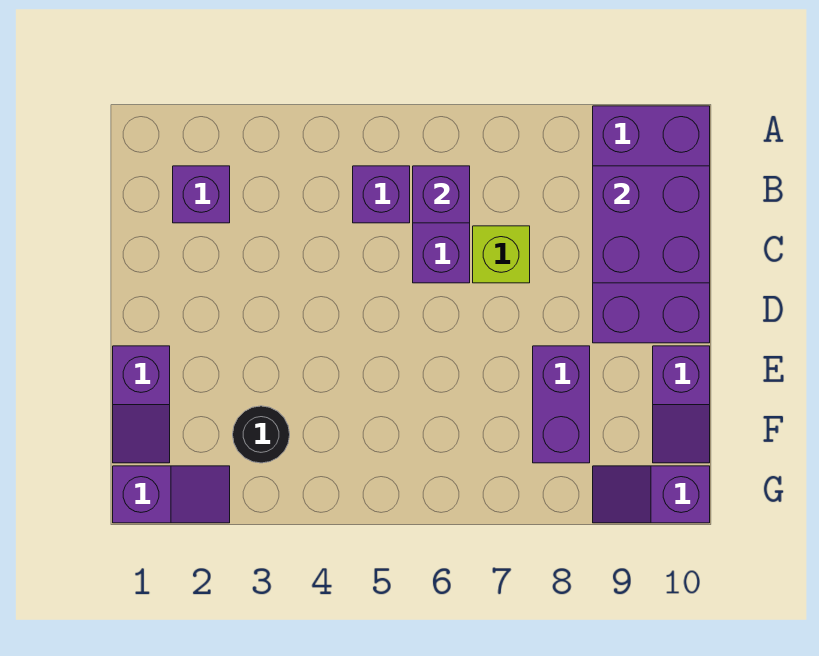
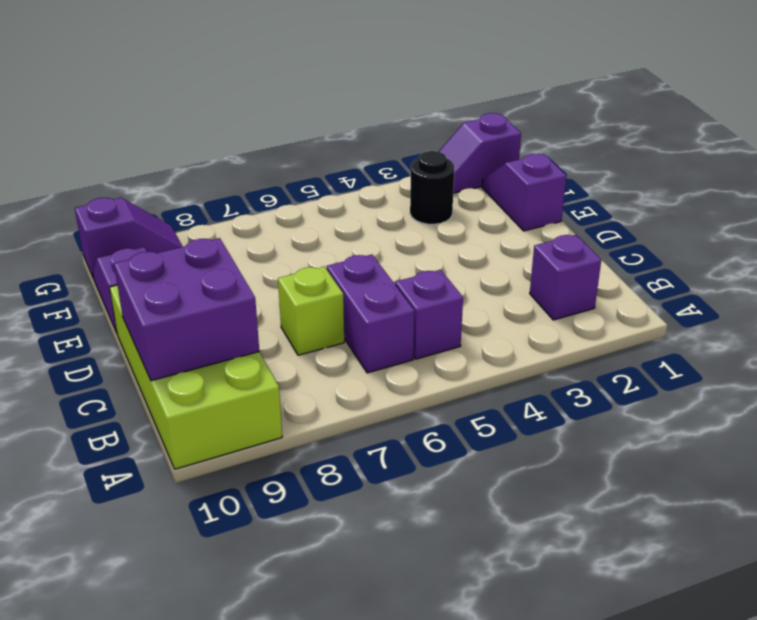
purple 2x4 brick [593,106,710,343] -> lime 2x4 brick [110,285,282,469]
purple 1x1 brick [413,166,470,223] -> none
purple 1x2 brick [533,346,590,463] -> none

